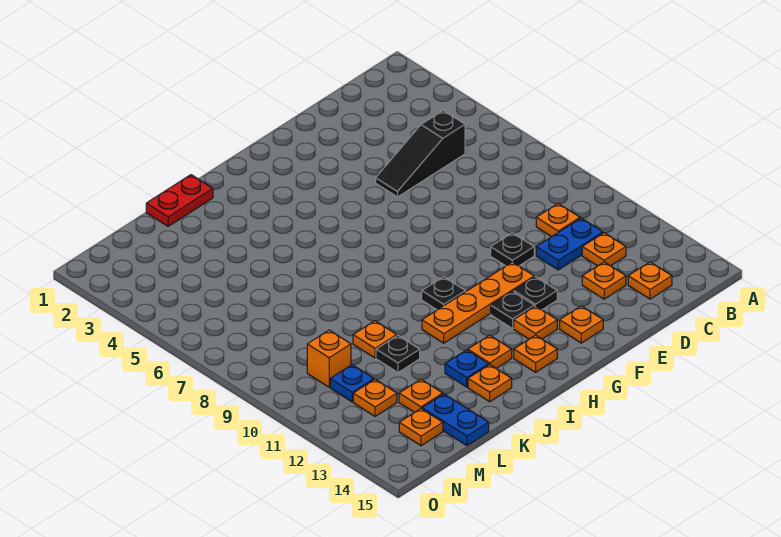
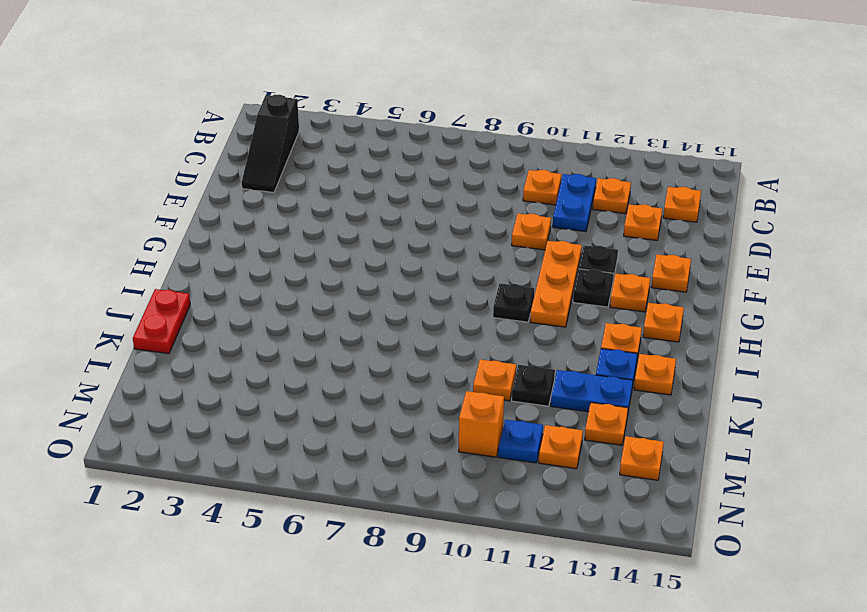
black 1x3 slope [376,110,465,197] -> black 1x3 slope moved to [242,95,299,193]
black 1x1 plate [491,233,534,266] -> orange 1x1 plate [512,214,551,250]
orange 1x4 plate [422,262,534,343] -> orange 1x3 plate [530,241,582,327]
blue 1x2 plate [422,394,489,446] -> blue 1x2 plate moved to [551,370,633,416]

